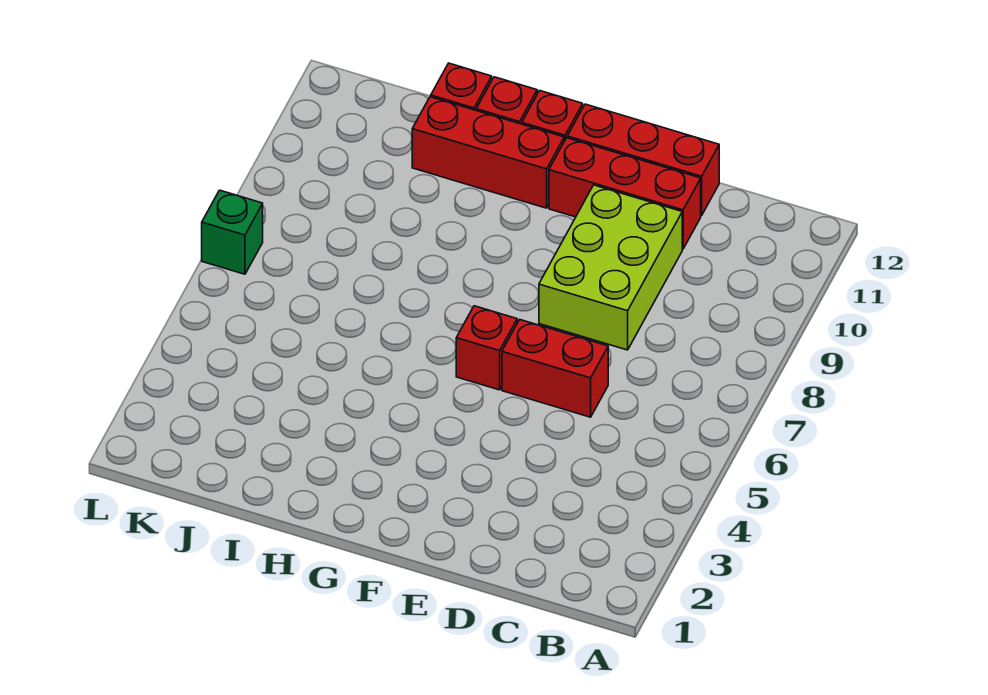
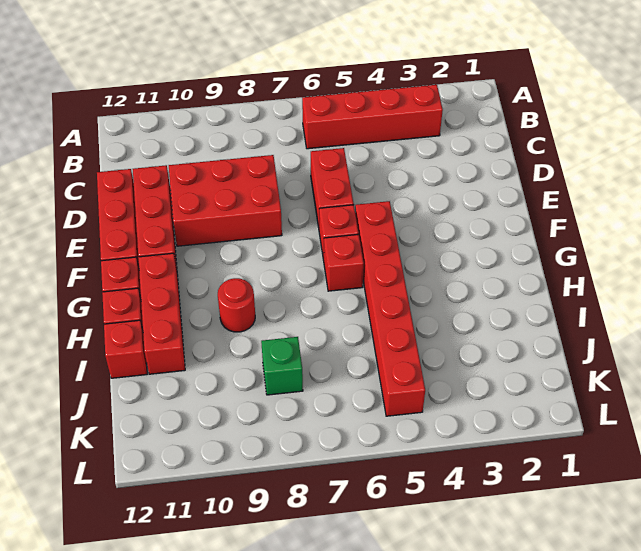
none -> red 1x4 brick [302,85,443,149]
lime 2x3 brick [539,185,682,350] -> red 2x3 brick [169,155,282,246]
none -> red 1x6 brick [355,201,425,416]
none -> red 1x1 brick [324,234,364,291]
none -> red 1x1 round brick [218,278,255,332]
green 1x1 brick [202,190,263,274] -> green 1x1 brick moved to [261,337,303,395]

